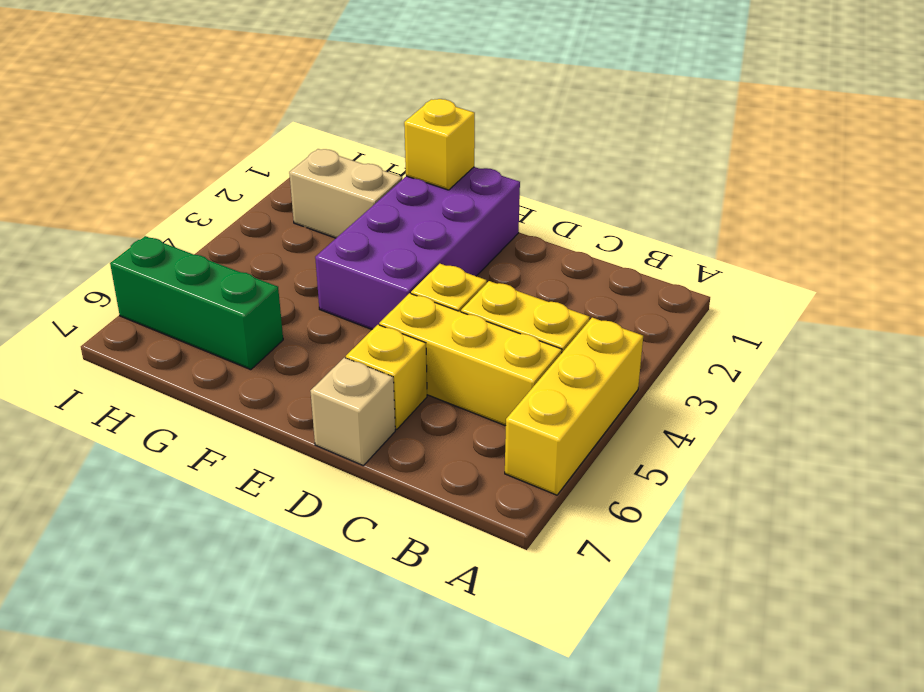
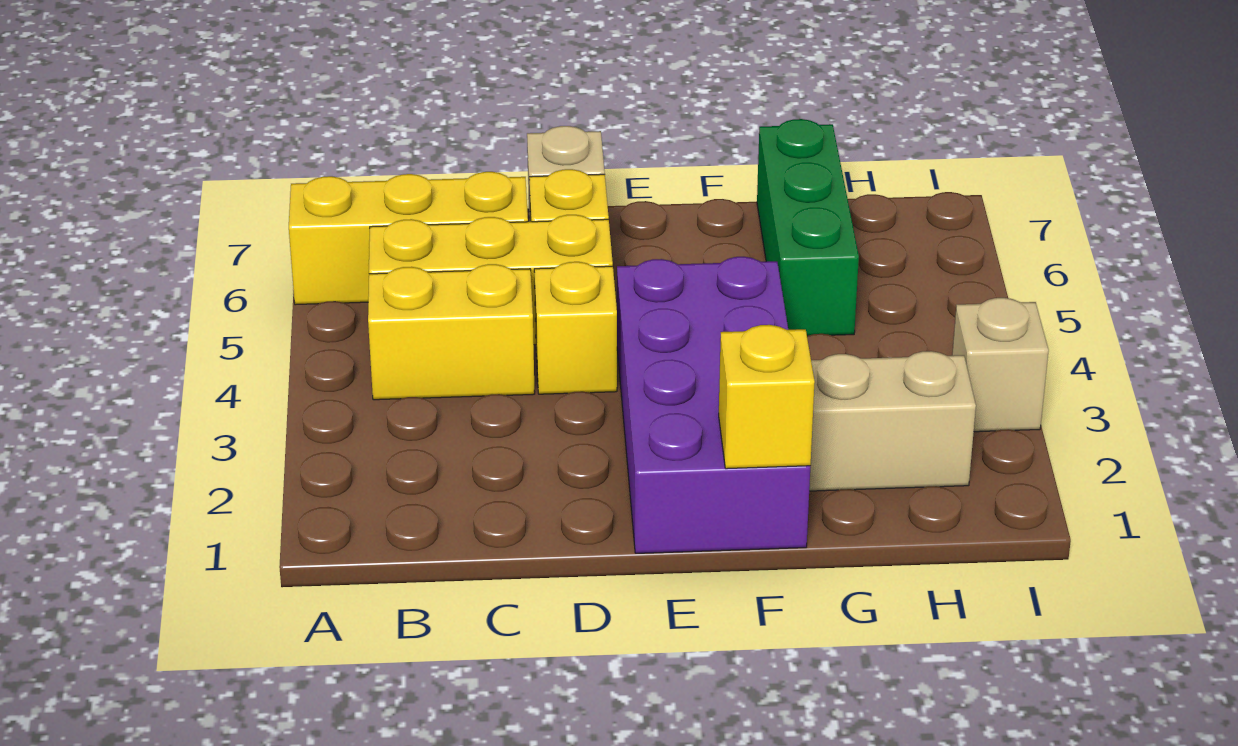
yellow 1x3 brick [505,318,643,495] -> yellow 1x3 brick turned to [289,172,528,305]
green 1x3 brick [110,236,283,370] -> green 1x3 brick turned to [757,119,859,336]
none -> tan 1x1 brick [952,298,1049,432]

